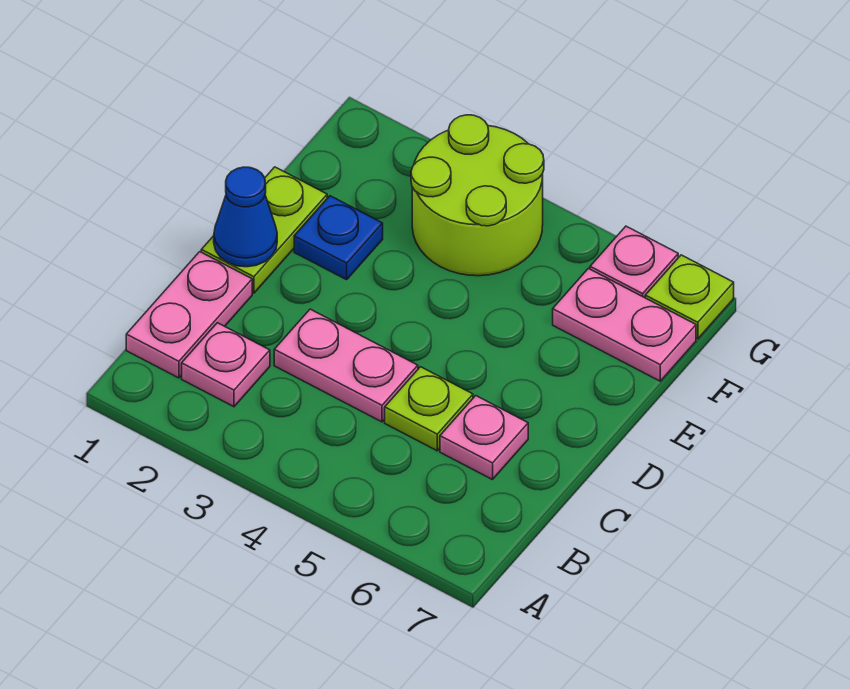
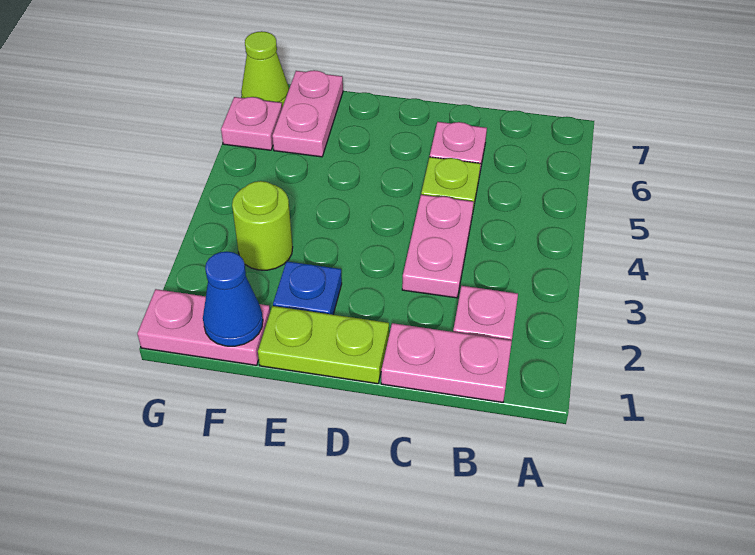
blue 1x1 cone [214,167,277,267] -> blue 1x1 cone moved to [203,251,263,346]
none -> pink 1x2 plate [137,289,270,365]
lime 2x2 round brick [411,115,544,276] -> lime 1x1 round brick [232,181,293,270]
lime 1x1 plate [645,255,734,339] -> lime 1x1 cone [241,31,289,107]

